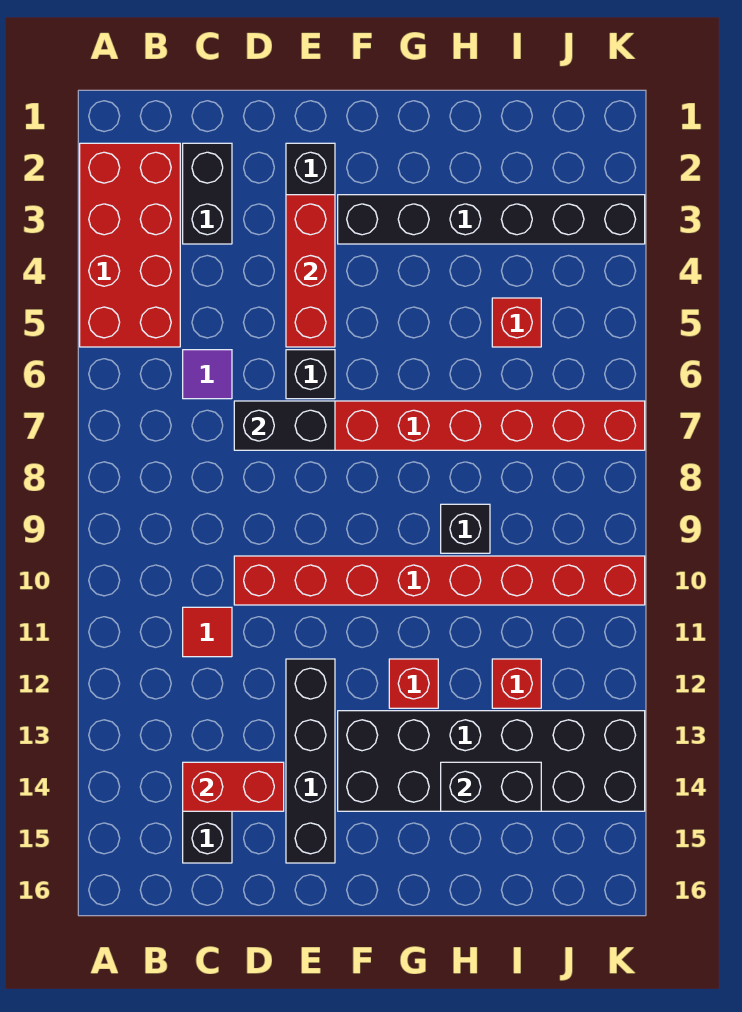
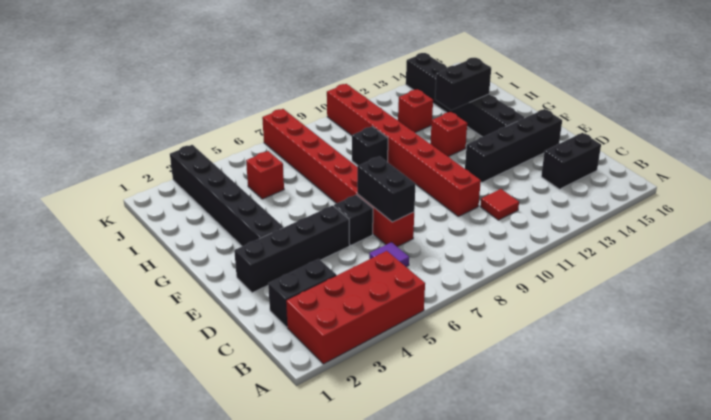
red 1x2 brick [183,762,284,811] -> none
red 1x3 brick [286,195,335,347] -> none
black 2x6 brick [338,711,645,811] -> black 1x6 brick [406,53,525,137]
black 1x2 brick [441,762,541,811] -> black 1x2 brick turned to [435,58,491,110]

